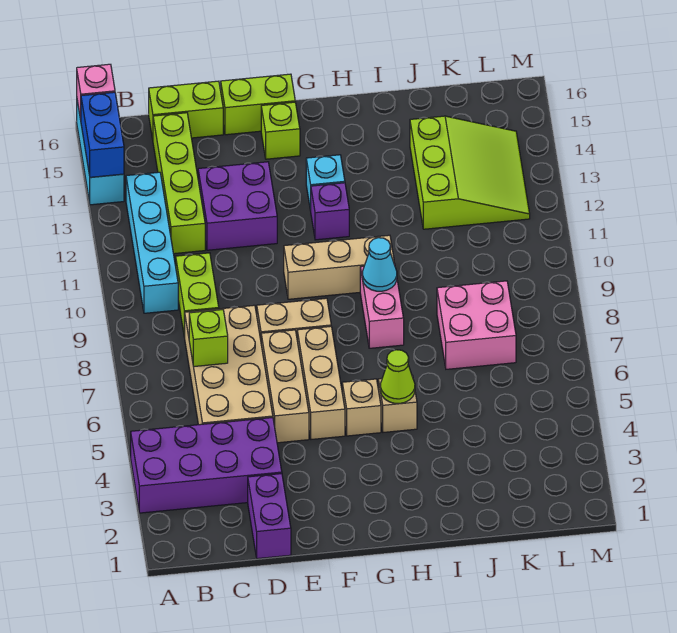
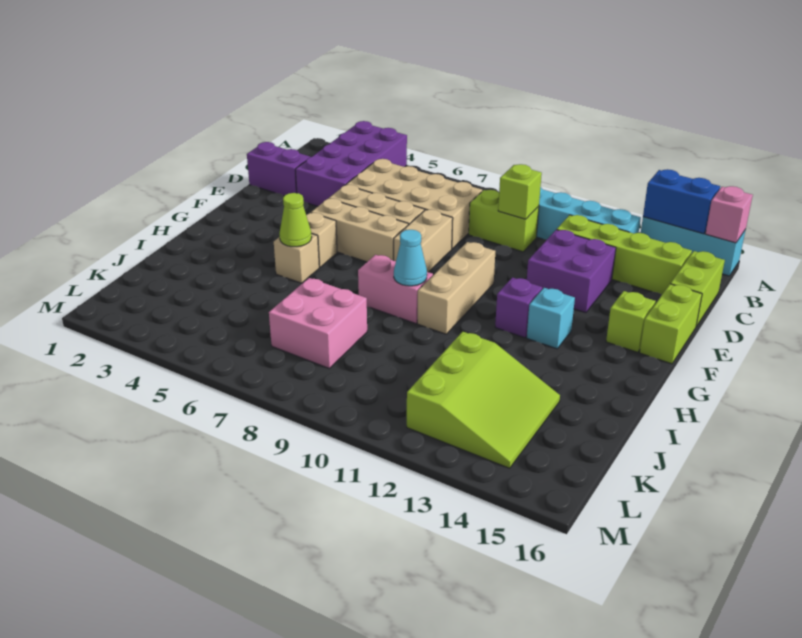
lime 1x1 brick [189,310,228,367] -> lime 1x1 brick moved to [498,164,542,219]
lime 3x3 slope [410,116,530,229] -> lime 3x3 slope turned to [407,332,560,468]

